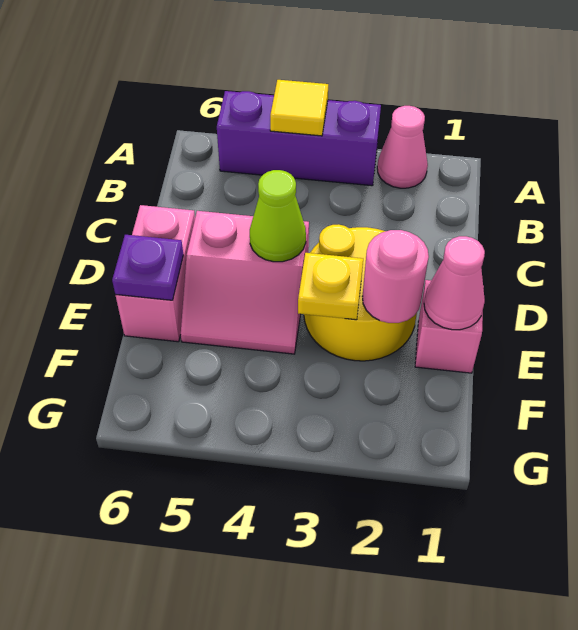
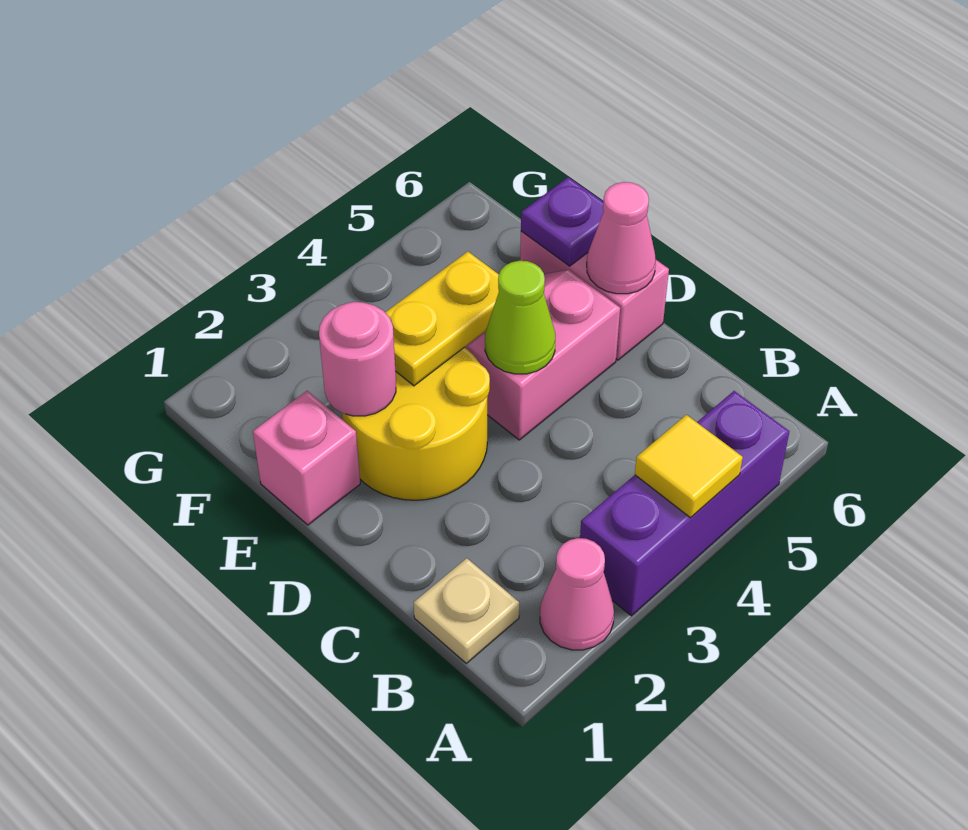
none -> tan 1x1 plate [414,558,519,663]
pink 1x1 cone [424,236,485,330] -> pink 1x1 cone moved to [587,182,656,294]
yellow 1x1 plate [298,253,363,320] -> yellow 1x2 plate [385,251,499,386]

